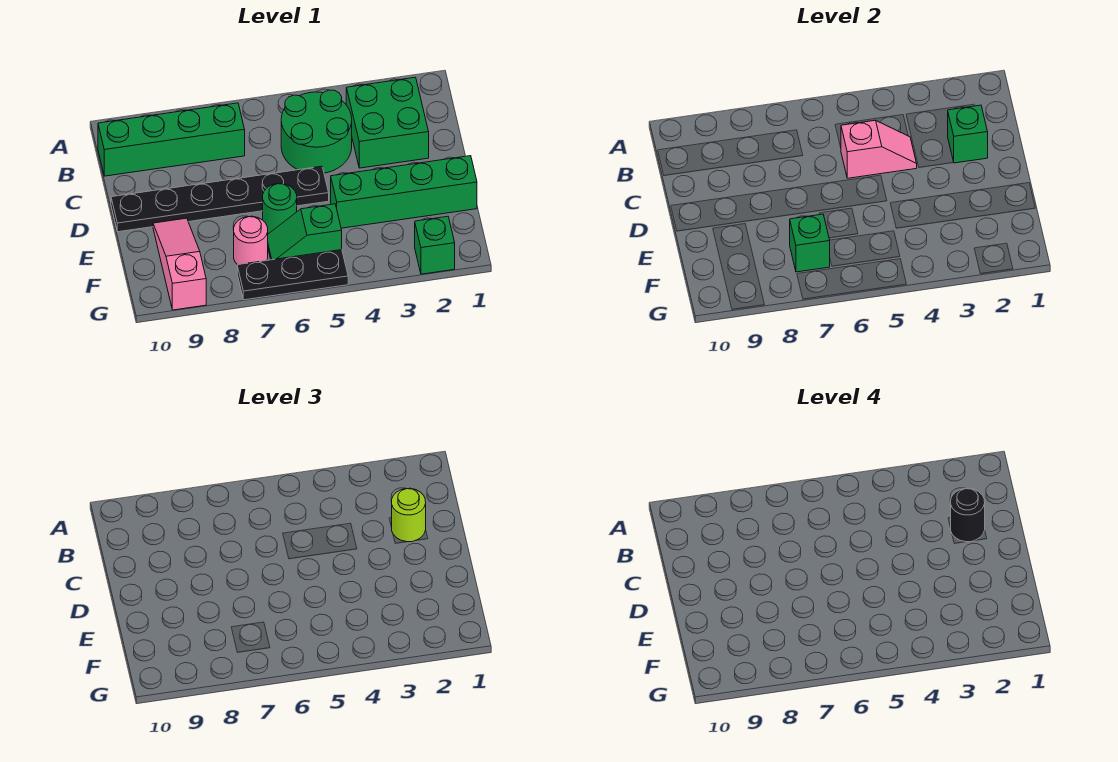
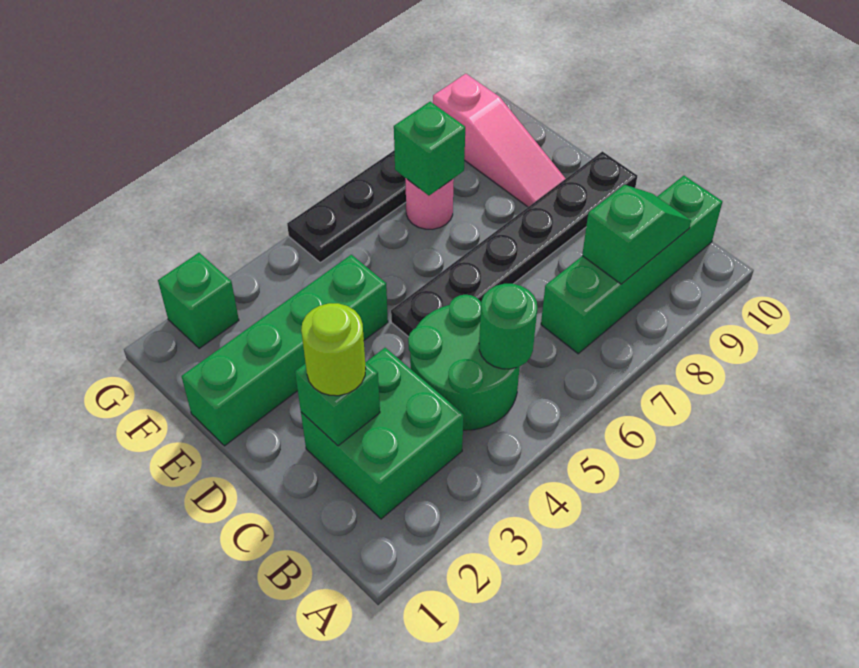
black 1x1 round brick [951,488,985,542] -> none
pink 1x2 slope [841,120,917,178] -> none
green 1x1 round brick [263,184,297,234] -> green 1x1 round brick moved to [479,284,537,369]
green 1x2 slope [268,204,342,260] -> green 1x2 slope moved to [582,185,691,284]

